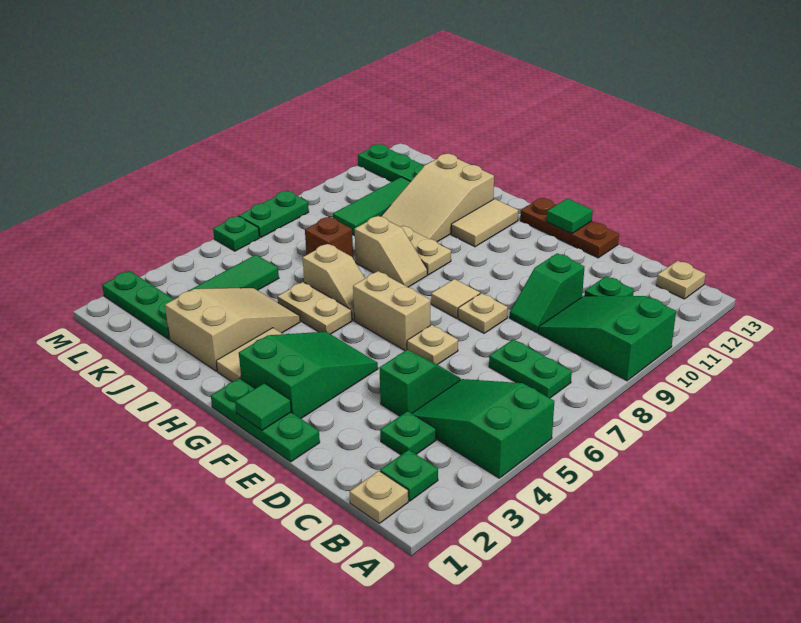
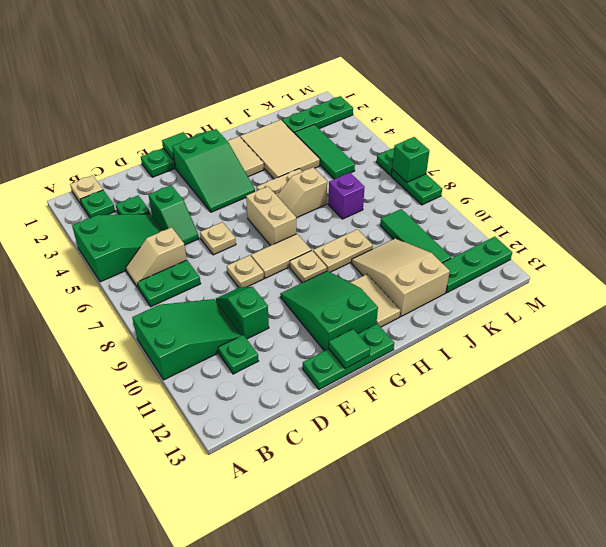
tan 1x1 plate [656,261,706,299] -> tan 1x1 plate moved to [290,250,327,283]
brown 1x3 plate [520,198,619,258] -> green 1x3 plate [303,324,394,389]
tan 1x2 brick [353,271,430,351] -> tan 1x2 brick turned to [246,187,296,246]
tan 1x1 tile [431,279,480,318] -> tan 1x2 tile [251,234,311,278]
none -> green 2x3 slope [280,271,378,351]
tan 1x2 slope [355,216,427,287] -> tan 1x2 slope moved to [126,227,187,288]
tan 2x3 slope [165,288,300,371] -> tan 2x3 tile [240,120,320,179]
brown 1x1 brick [305,217,353,258] -> purple 1x1 brick [328,173,365,219]
none -> green 1x1 brick [392,137,429,182]

